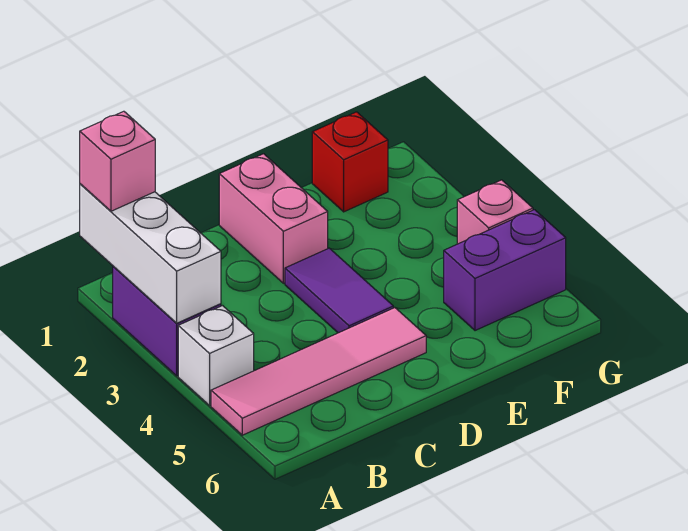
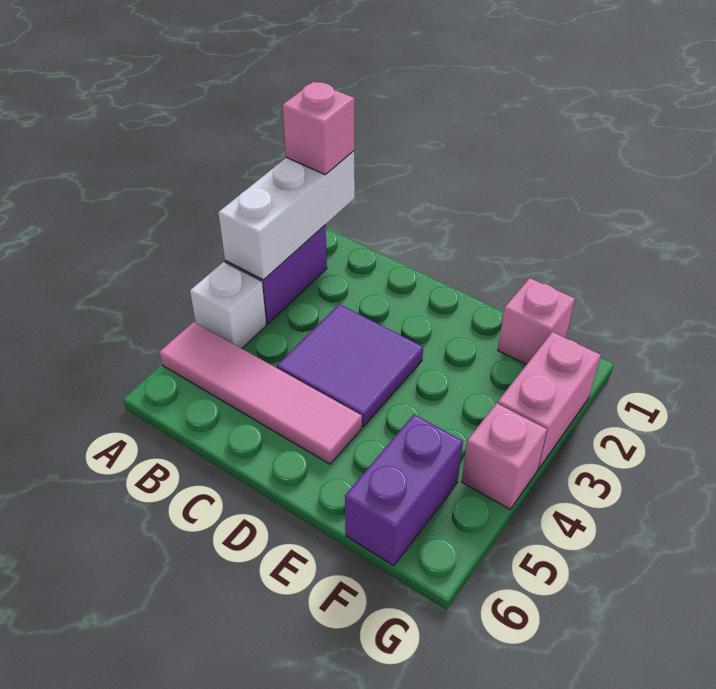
pink 1x2 brick [219,154,328,283] -> pink 1x2 brick moved to [498,332,601,469]
purple 1x2 tile [285,248,393,333] -> purple 2x2 tile [277,304,423,427]
red 1x1 brick [312,112,388,212] -> pink 1x1 brick [498,278,575,365]
purple 1x2 brick [444,210,566,331] -> purple 1x2 brick turned to [345,415,463,566]

